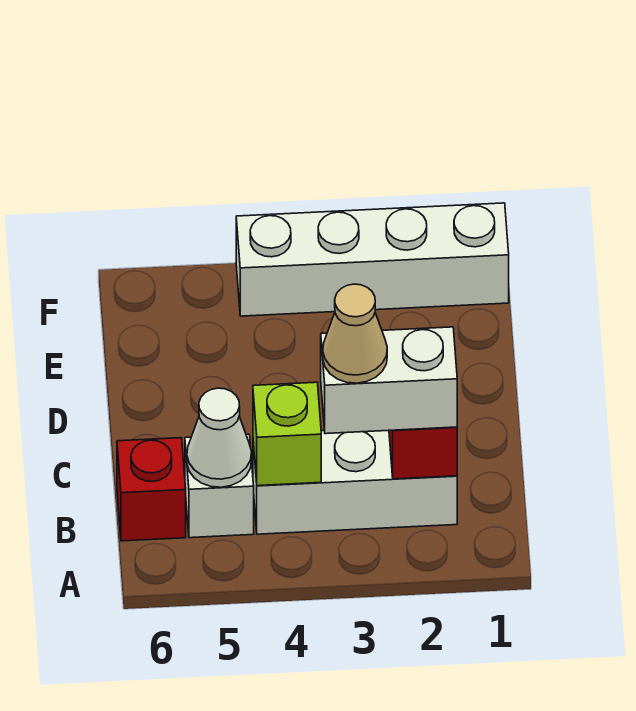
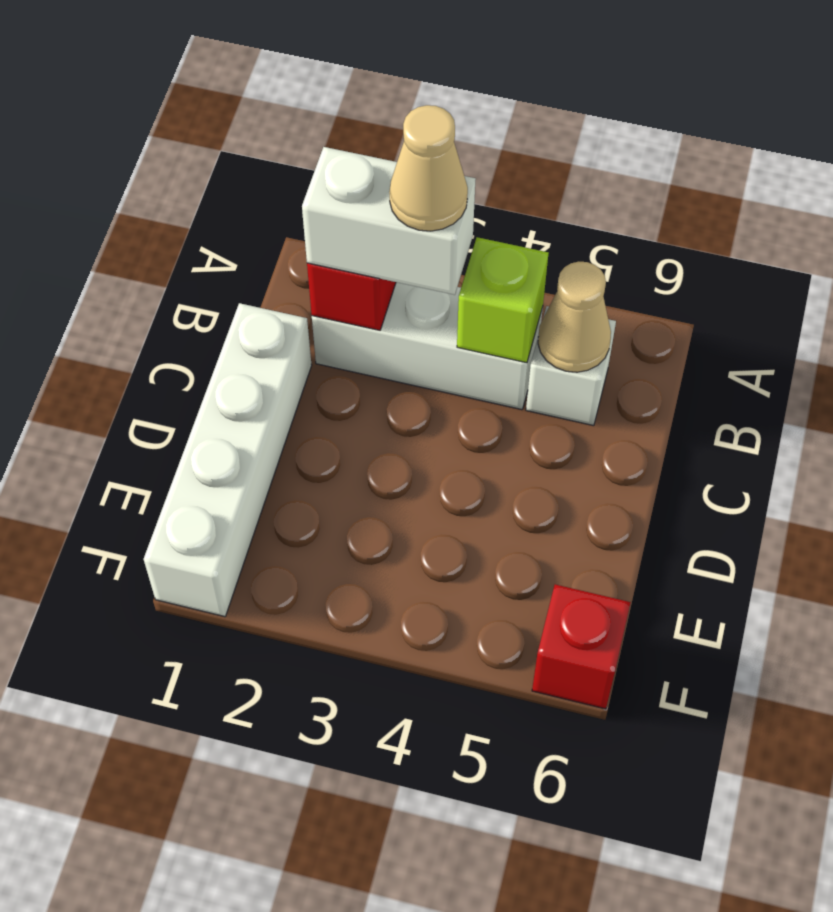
white 1x1 cone [187,388,252,487] -> tan 1x1 cone [538,262,611,372]
red 1x1 brick [117,438,186,541] -> red 1x1 brick moved to [532,584,631,709]
white 1x4 brick [236,203,509,316] -> white 1x4 brick turned to [144,303,312,617]

